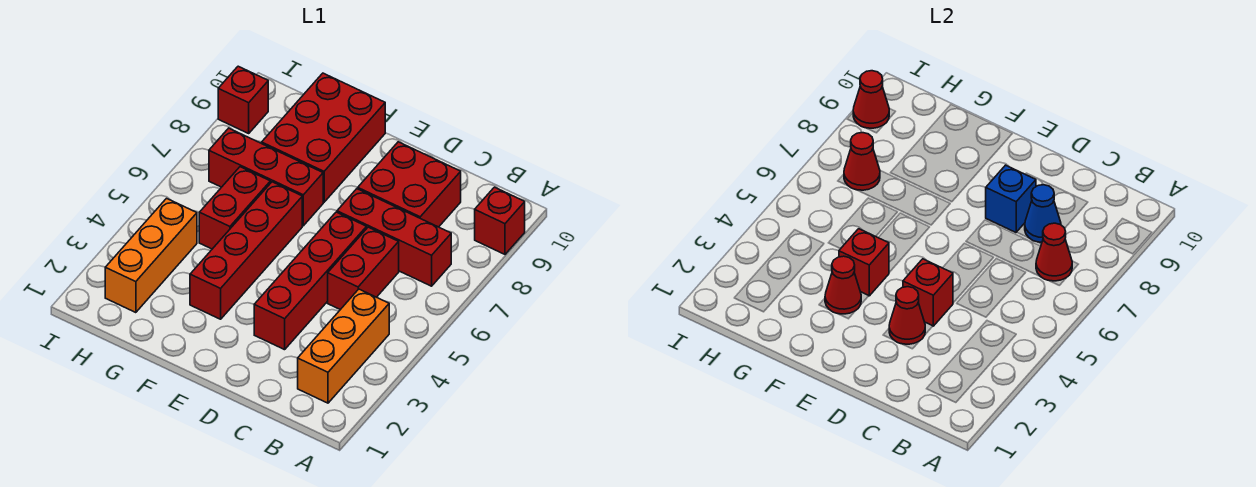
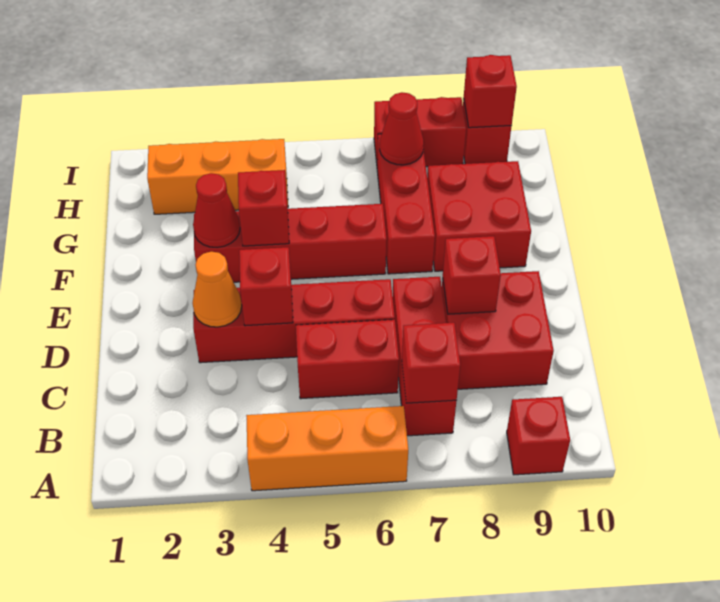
orange 1x3 brick [298,289,389,403] -> orange 1x3 brick moved to [246,406,408,491]
red 1x1 cone [1036,223,1072,281] -> red 1x1 brick [402,323,460,403]
blue 1x1 cone [1025,185,1061,242] -> none
red 1x1 cone [889,287,925,344] -> orange 1x1 cone [193,252,242,327]
blue 1x1 brick [986,165,1036,232] -> red 1x1 brick [443,236,501,314]
red 2x3 brick [262,73,385,202] -> red 2x2 brick [427,161,531,271]
red 1x2 brick [199,167,270,249] -> red 1x2 brick moved to [374,97,466,167]
red 1x1 cone [853,71,889,128] -> red 1x1 brick [464,55,517,128]

